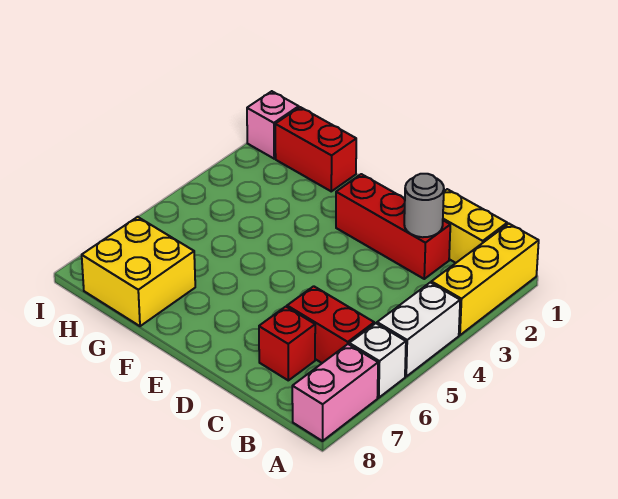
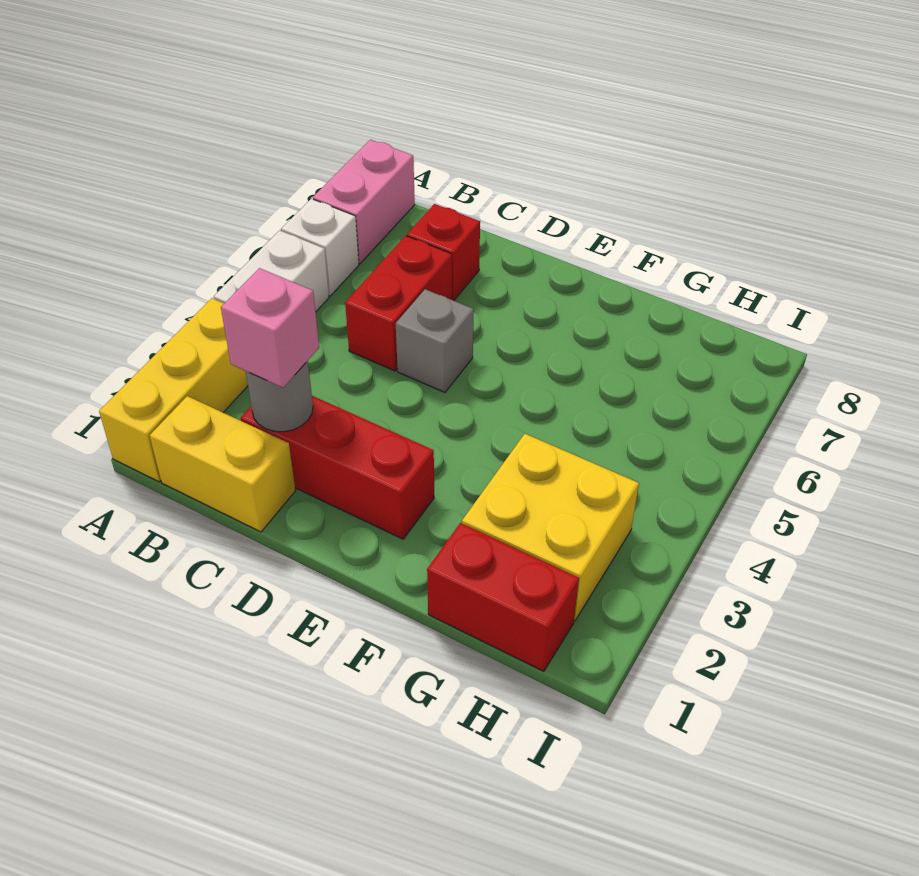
red 1x2 brick [287,286,374,363] -> red 1x2 brick turned to [345,236,452,371]
none -> grey 1x1 brick [396,289,474,392]
yellow 2x2 brick [82,217,195,326] -> yellow 2x2 brick moved to [462,434,639,621]
pink 1x1 brick [247,91,299,159] -> pink 1x1 brick moved to [221,268,319,388]

